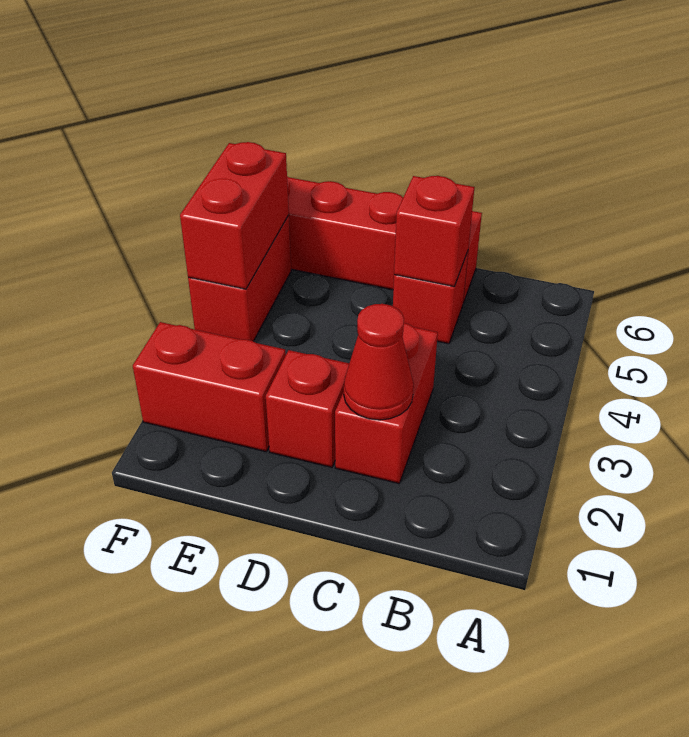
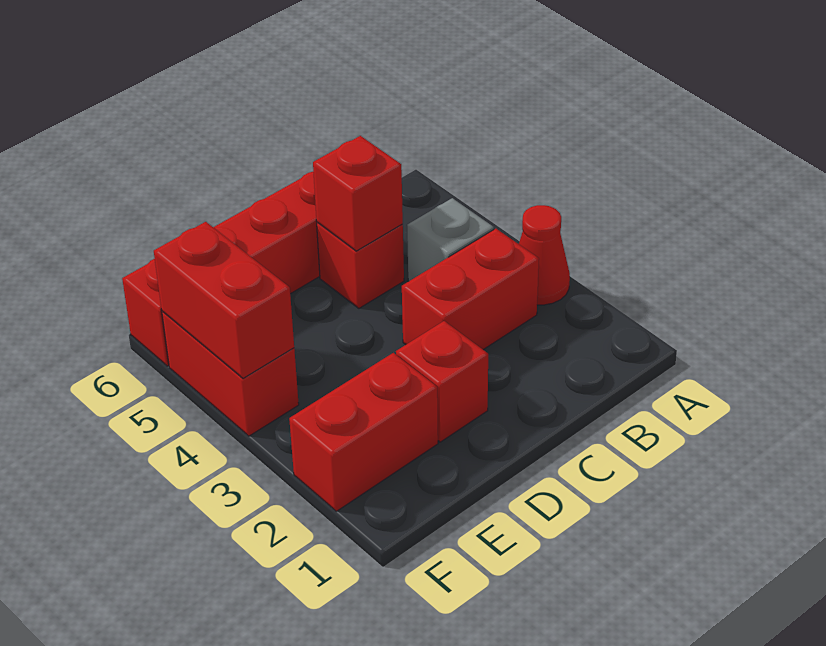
none -> grey 1x1 brick [407,198,494,281]
red 1x2 brick [335,323,438,483] -> red 1x2 brick turned to [402,229,539,350]
red 1x1 cone [344,304,414,420] -> red 1x1 cone moved to [519,205,570,305]

